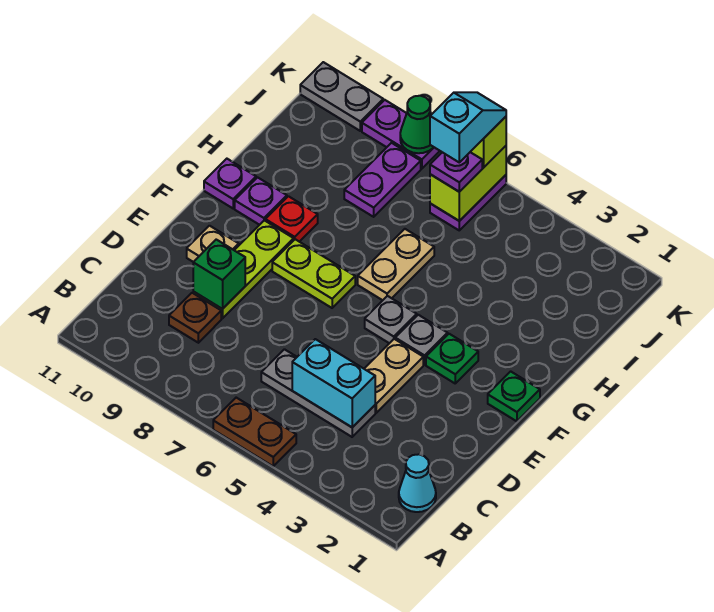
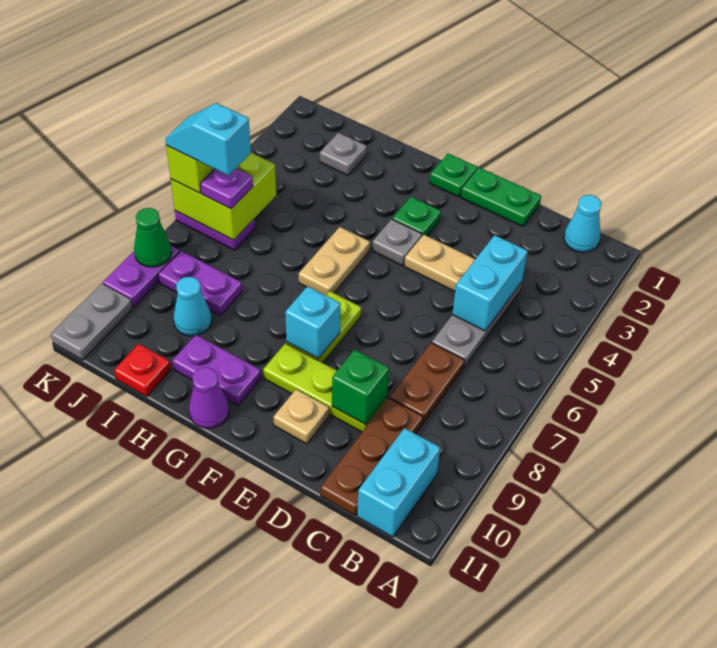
brown 1x2 plate [213,398,296,466] -> brown 1x2 plate moved to [390,343,464,424]
none -> cyan 1x2 brick [357,428,440,537]
brown 1x1 plate [169,293,221,343] -> brown 1x3 plate [321,398,423,516]
none -> green 1x2 plate [461,168,541,226]
grey 1x1 plate [365,296,417,343] -> grey 1x1 plate moved to [320,133,367,175]
none -> cyan 1x1 brick [285,286,340,359]
tan 1x2 plate [358,229,434,300] -> tan 1x2 plate turned to [299,227,370,295]
red 1x1 plate [265,196,318,242] -> red 1x1 plate moved to [114,344,171,396]
purple 1x1 plate [235,177,287,225] -> purple 1x2 plate [172,335,261,405]
purple 1x1 plate [204,159,256,208] -> purple 1x1 cone [189,367,229,428]
none -> cyan 1x1 cone [173,277,212,336]
lime 1x2 brick [430,146,506,221] -> lime 2x2 brick [171,153,276,240]

